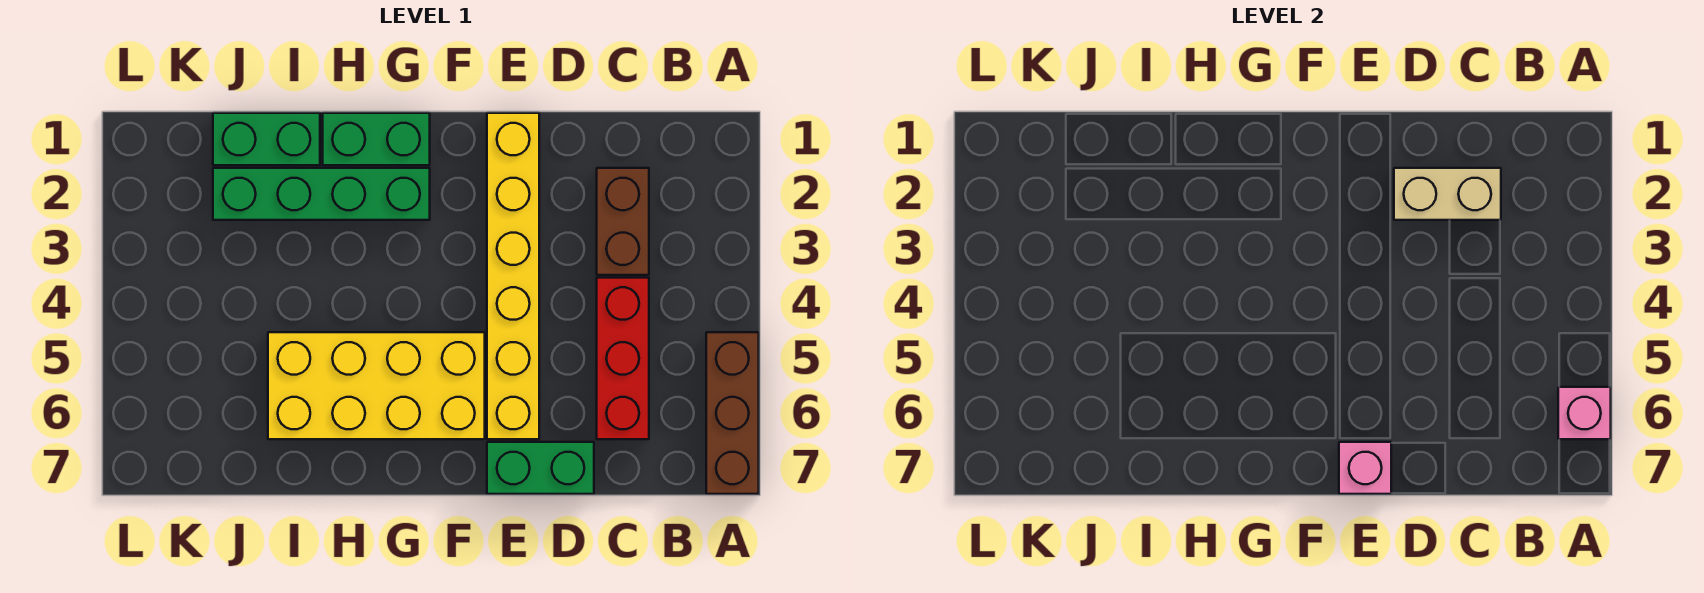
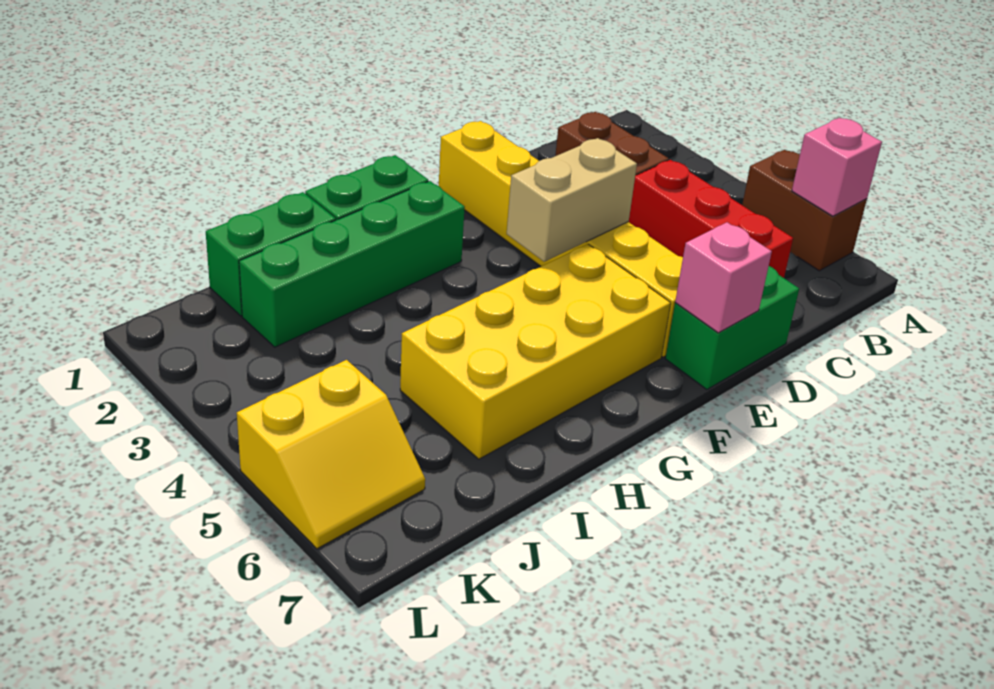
brown 1x3 brick [706,332,759,494] -> brown 1x2 brick [742,150,867,271]
tan 1x2 brick [1394,168,1501,220] -> tan 1x2 brick moved to [507,138,637,262]
none -> yellow 2x2 slope [237,360,425,549]

